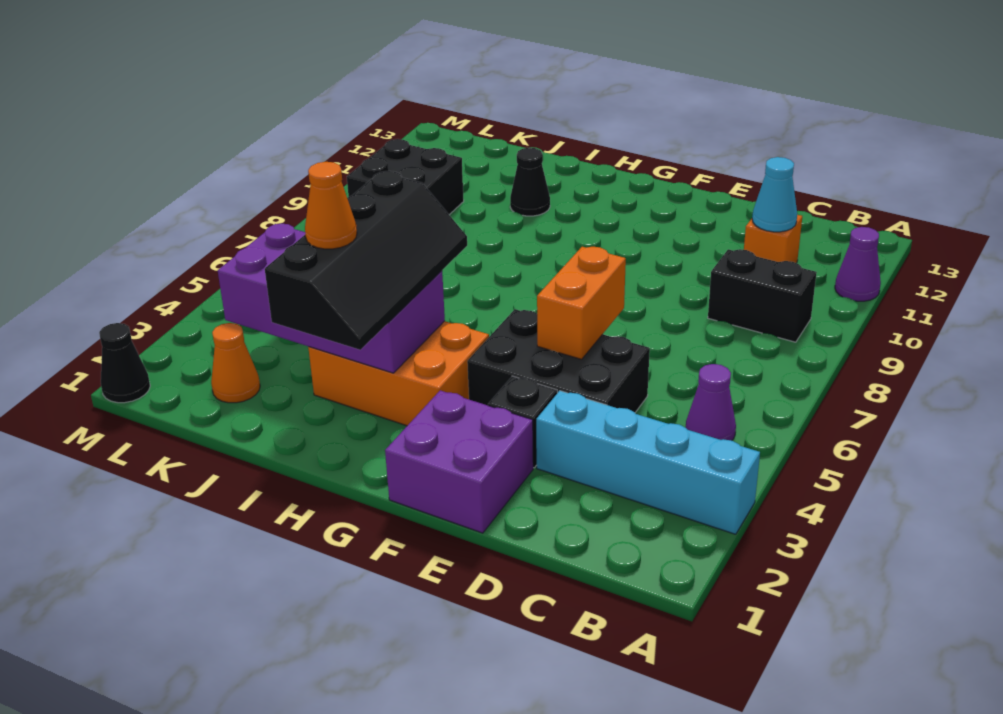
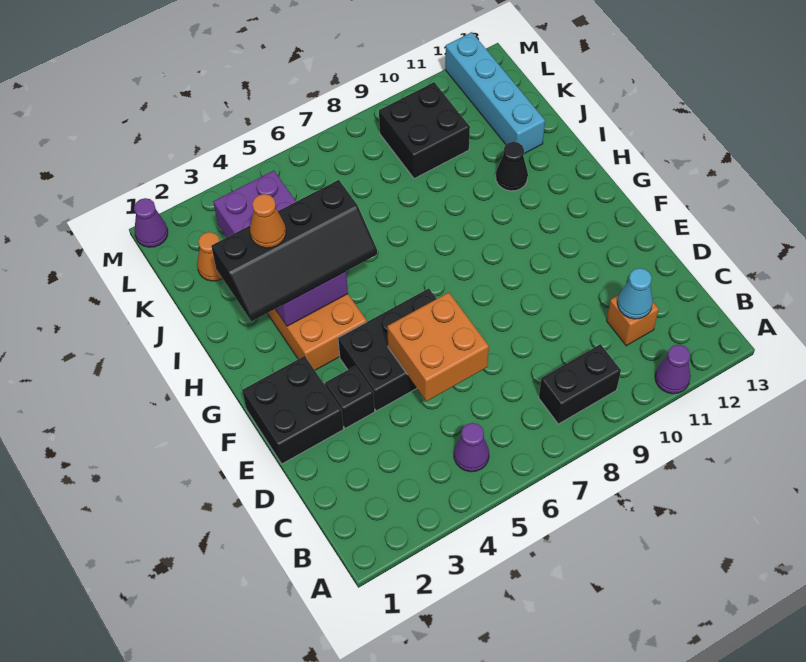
cyan 1x4 brick [536,391,760,534] -> cyan 1x4 brick moved to [445,32,545,154]
black 1x2 brick [708,249,817,342] -> black 1x2 brick turned to [539,344,621,424]
black 2x3 brick [467,309,650,412] -> black 2x3 brick turned to [338,289,437,411]
purple 2x2 brick [385,390,533,533] -> black 2x2 brick [242,356,343,464]
orange 1x2 brick [537,247,626,359] -> orange 2x2 brick [387,293,489,401]
black 1x1 cone [99,323,150,403] -> purple 1x1 cone [134,198,168,247]

